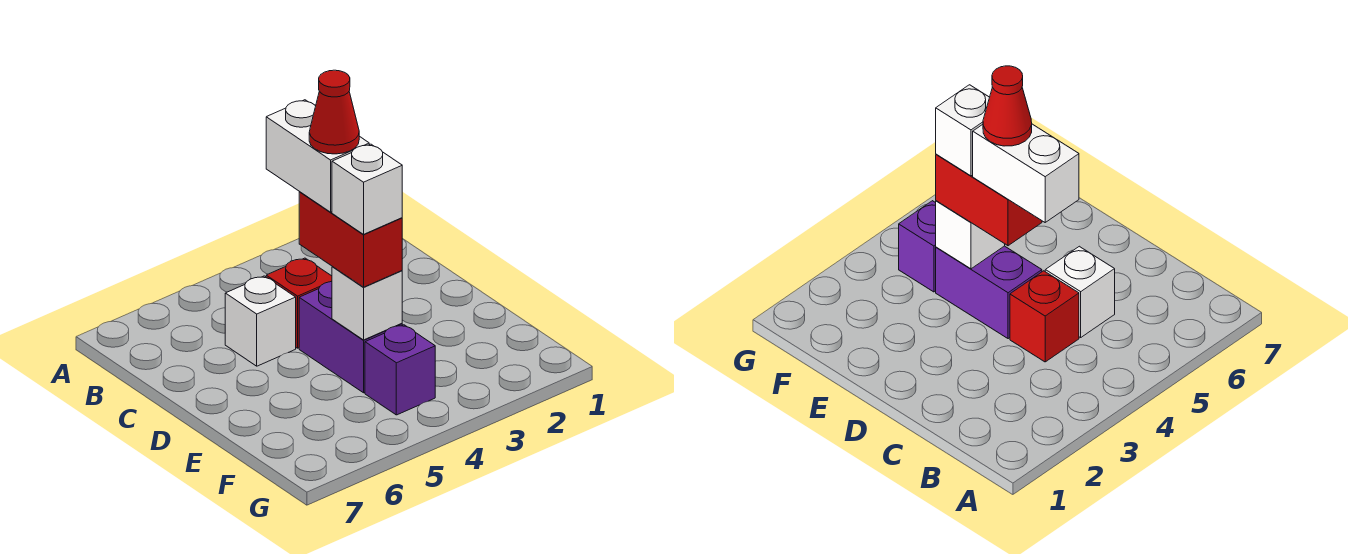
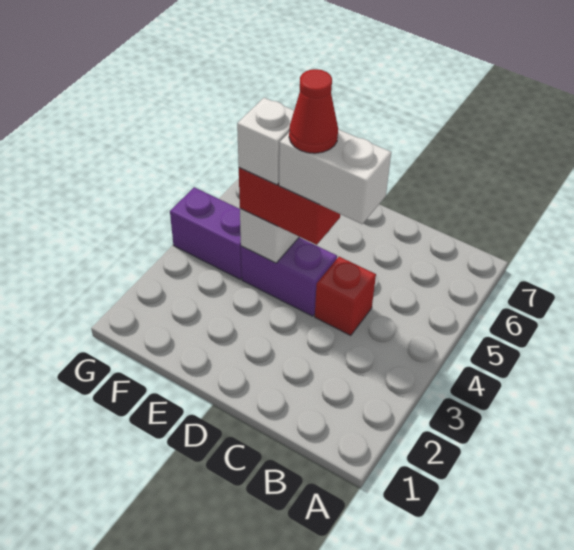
white 1x1 brick [225,276,296,366] -> none
purple 1x1 brick [365,325,435,415] -> purple 1x2 brick [170,187,242,279]

